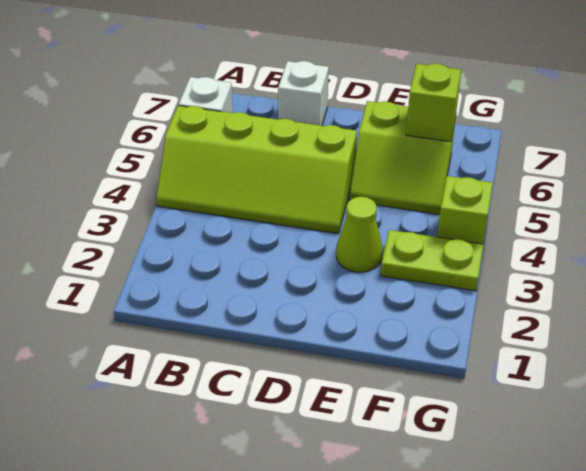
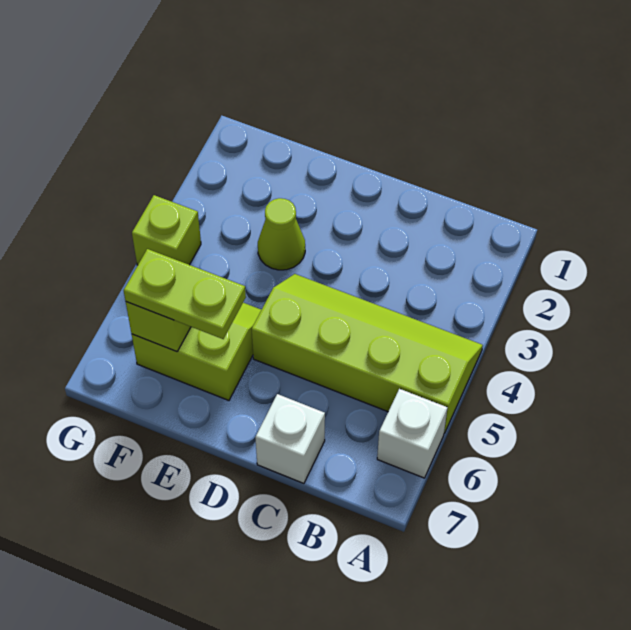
lime 1x2 plate [381,230,484,291] -> lime 1x2 plate moved to [124,249,246,339]

